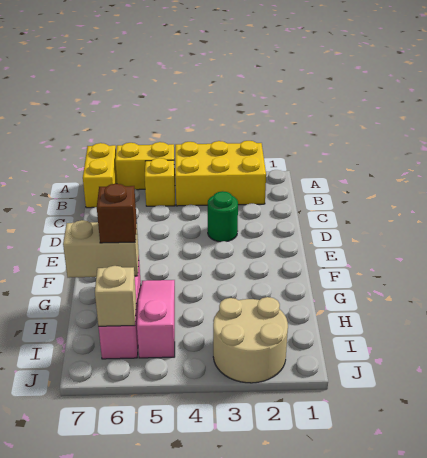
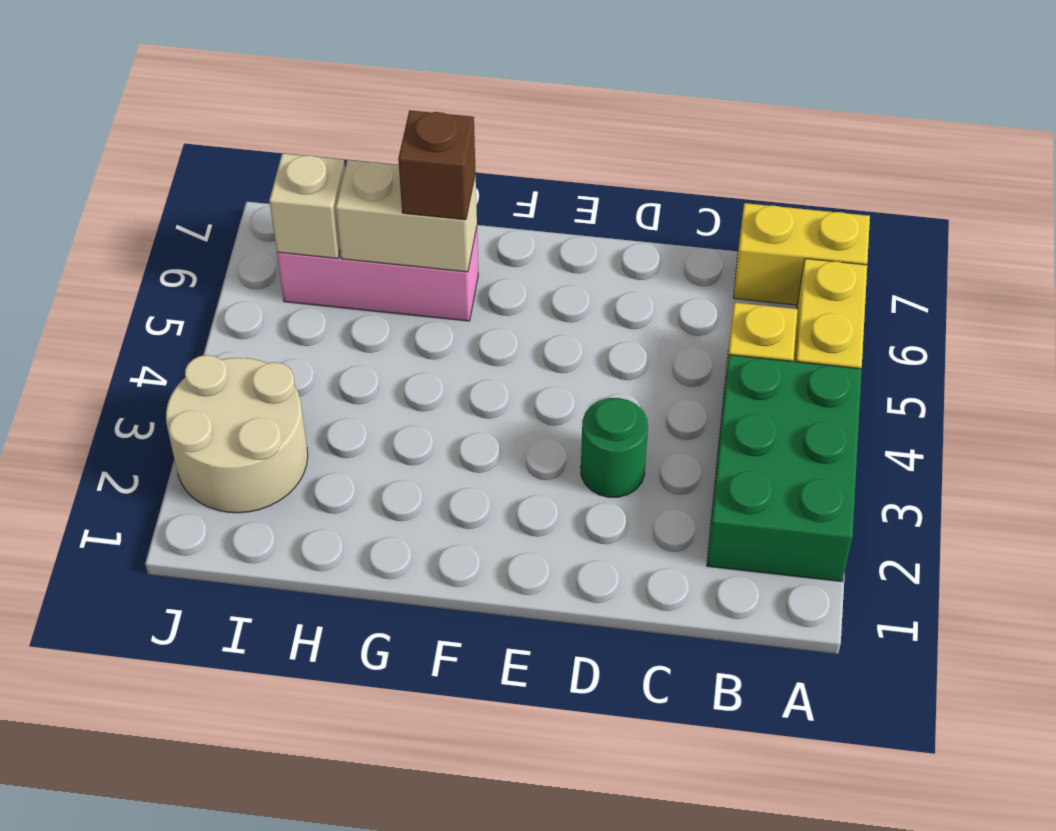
yellow 2x3 brick [175,141,266,206] -> green 2x3 brick [707,355,862,582]
pink 1x3 slope [137,280,175,358] -> none
tan 1x2 brick [63,220,139,278] -> tan 1x2 brick turned to [336,160,477,272]

